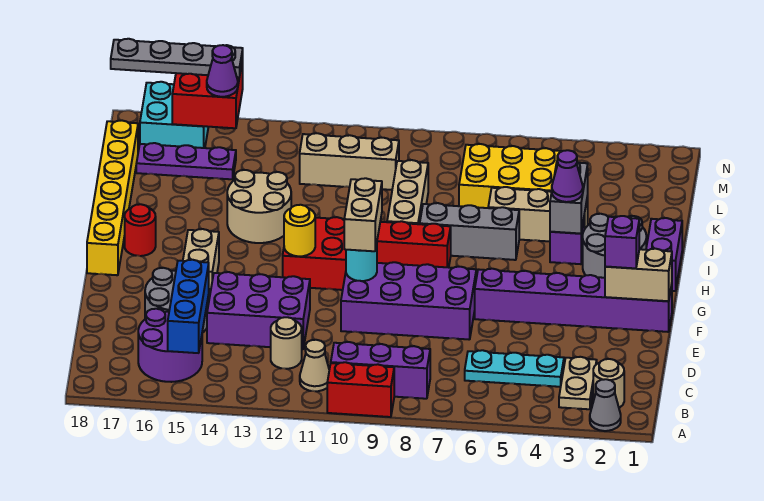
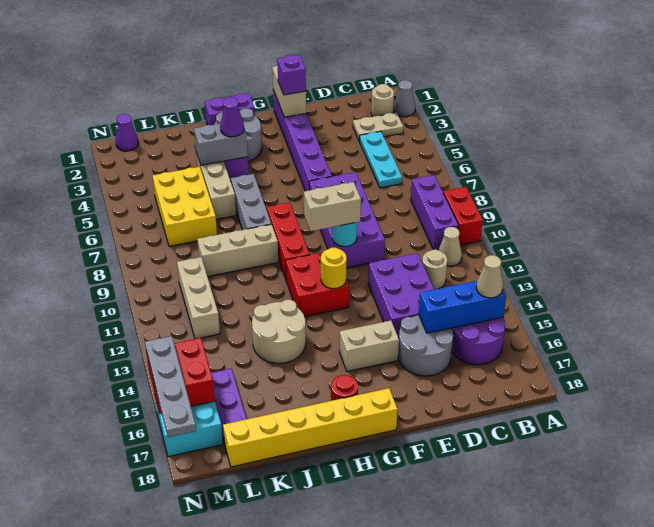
none -> tan 1x1 cone [476,255,503,298]
purple 1x1 cone [207,45,238,97] -> purple 1x1 cone moved to [116,114,138,151]

